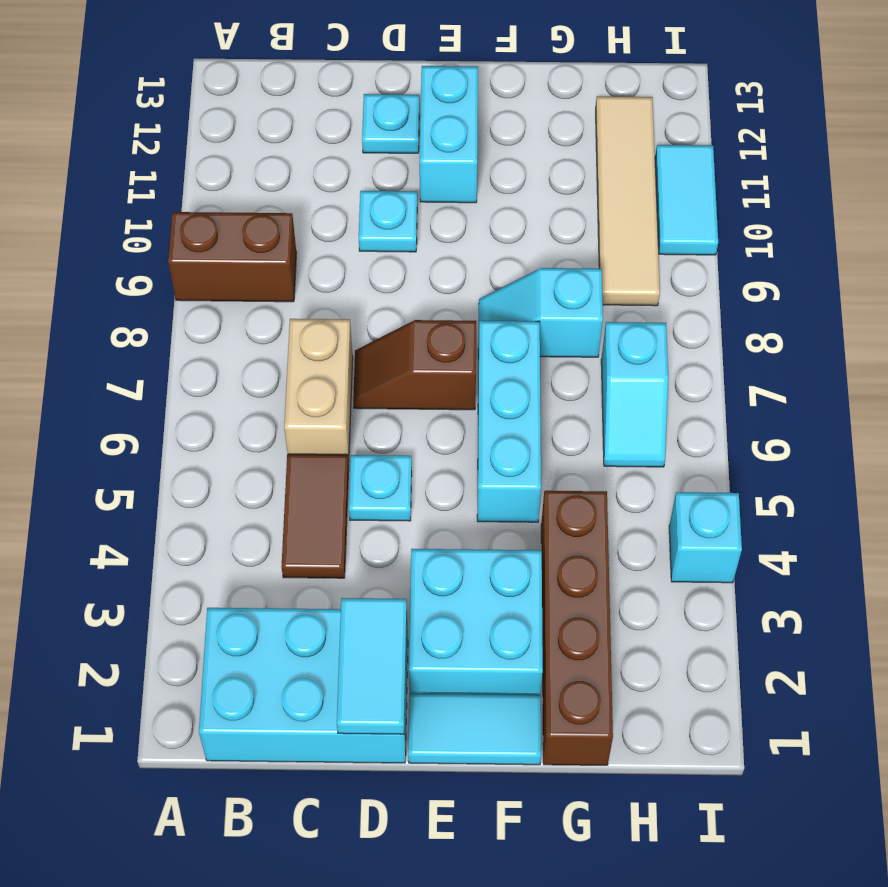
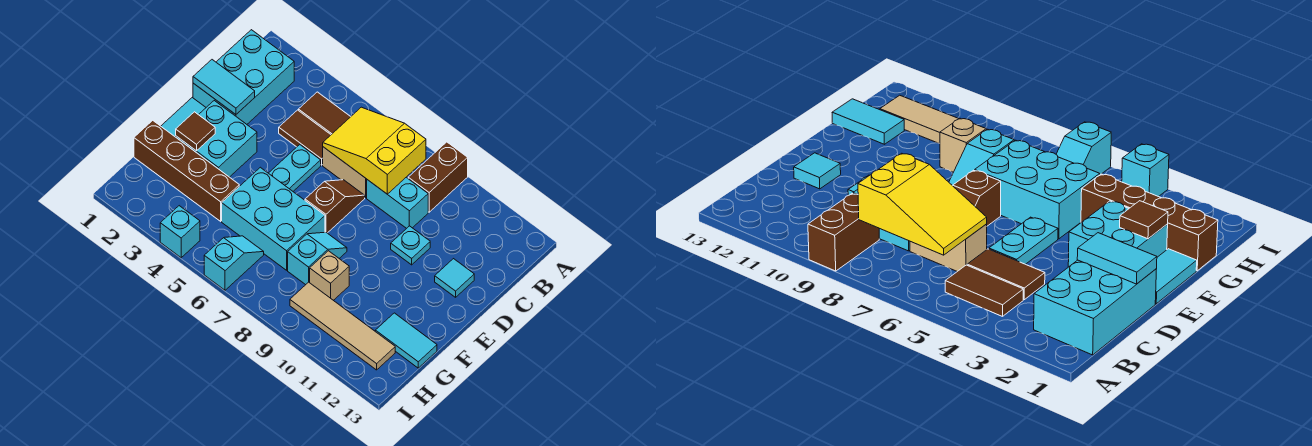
none -> brown 1x2 tile [298,92,351,134]
none -> yellow 2x3 slope [323,107,426,194]
cyan 1x1 plate [349,455,412,521] -> cyan 1x2 plate [269,145,321,191]
cyan 1x1 plate [362,94,419,153] -> cyan 1x1 tile [435,259,474,297]
cyan 1x2 brick [420,66,478,203] -> cyan 1x2 brick moved to [367,177,428,228]
none -> brown 1x1 tile [176,112,215,151]
cyan 1x3 brick [477,321,541,522] -> cyan 2x3 brick [222,167,325,270]
none -> tan 1x1 brick [310,251,349,300]
cyan 1x2 slope [601,322,668,467] -> cyan 1x2 slope turned to [204,236,264,290]
cyan 1x2 tile [655,145,718,255] -> cyan 1x2 tile moved to [375,313,437,368]

